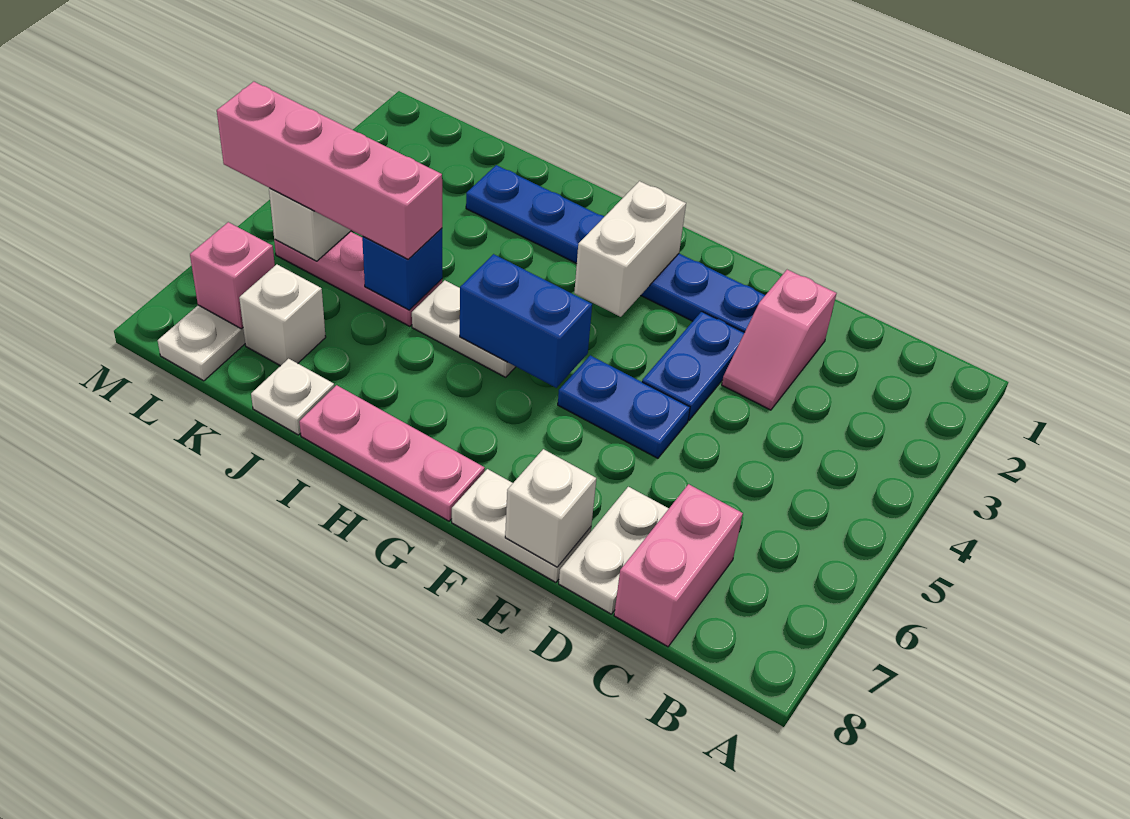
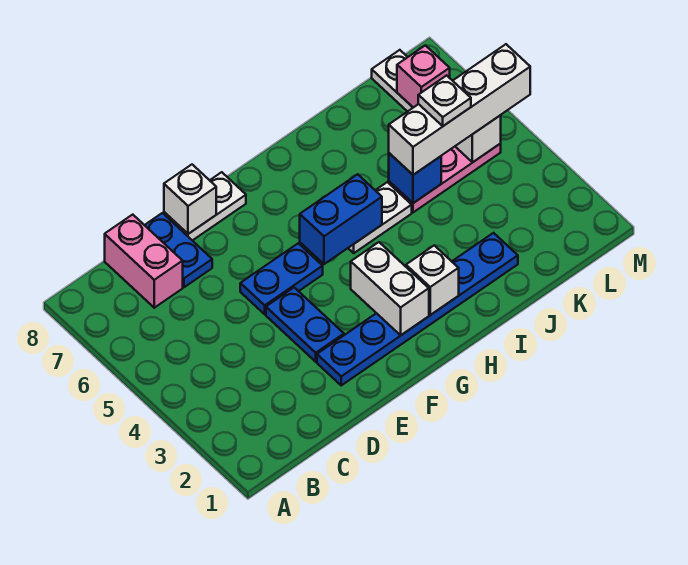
pink 1x2 slope [722,270,836,410] -> none
white 1x2 plate [559,487,669,614] -> blue 1x2 plate [145,213,212,287]
pink 1x3 plate [299,385,485,521] -> none
pink 1x4 brick [217,82,442,259] -> white 1x4 brick [389,44,530,175]
white 1x1 plate [251,358,334,435] -> white 1x1 plate moved to [418,75,471,126]
white 1x1 brick [239,264,326,366] -> white 1x1 brick moved to [406,245,459,315]

